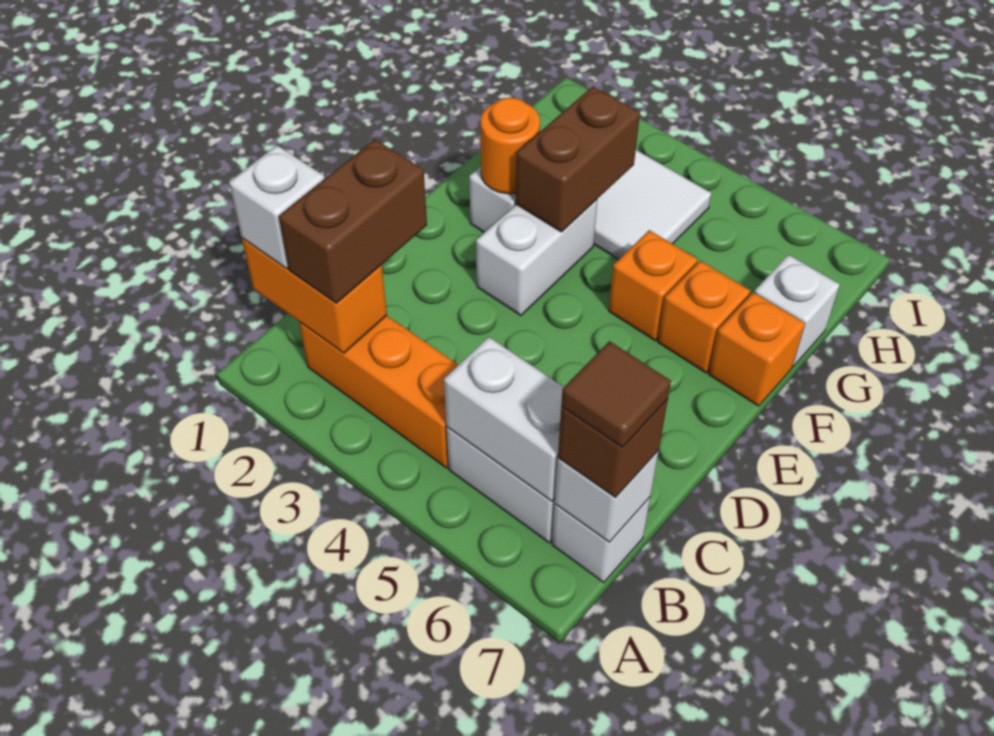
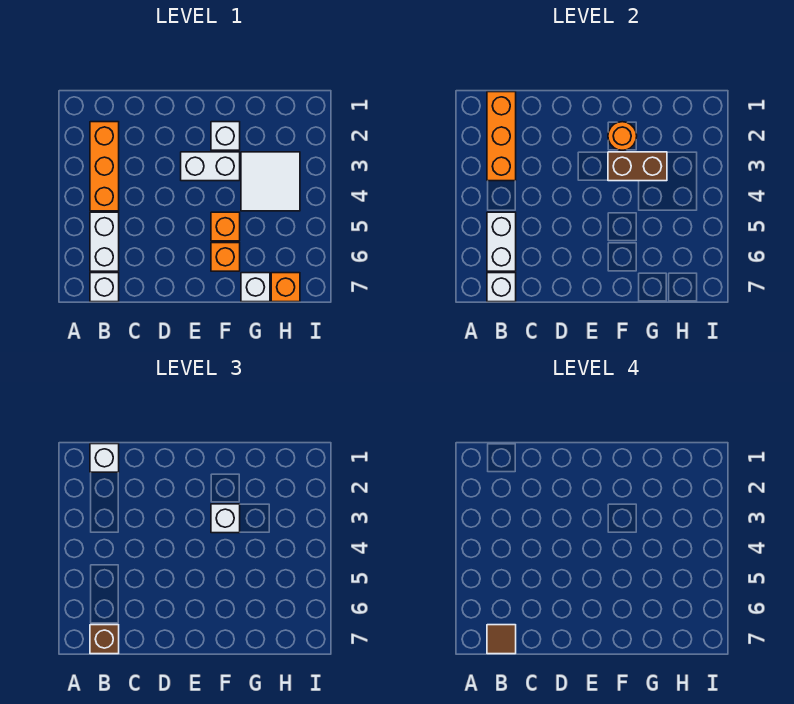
orange 1x2 brick [242,238,387,353] -> orange 1x3 brick [487,92,516,181]
brown 1x2 brick [279,139,427,303] -> none
none -> white 1x1 brick [211,504,240,533]
orange 1x1 brick [709,292,805,406] -> orange 1x1 brick moved to [271,273,300,302]

